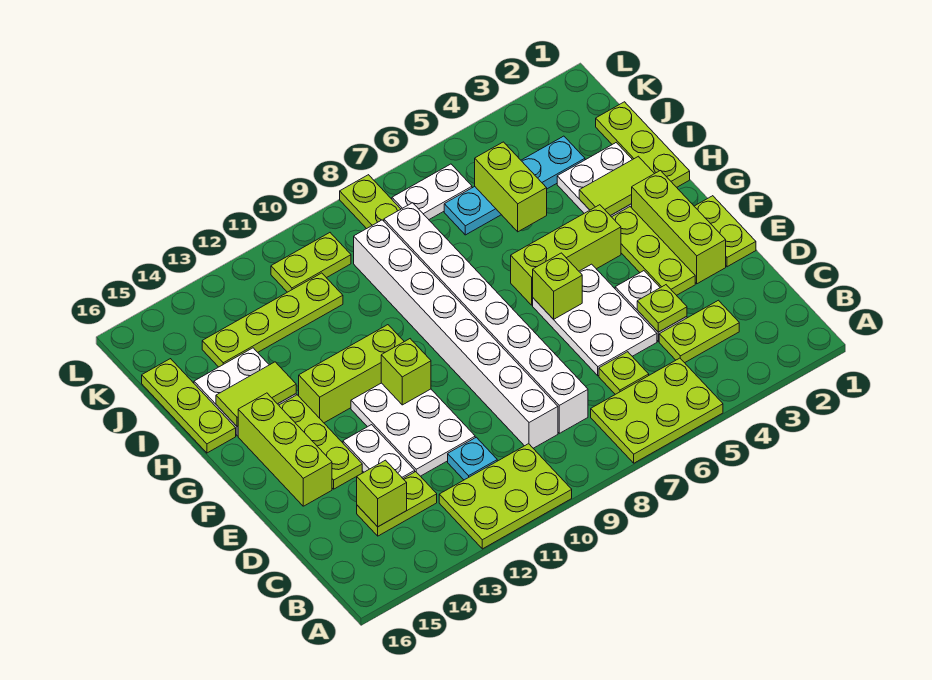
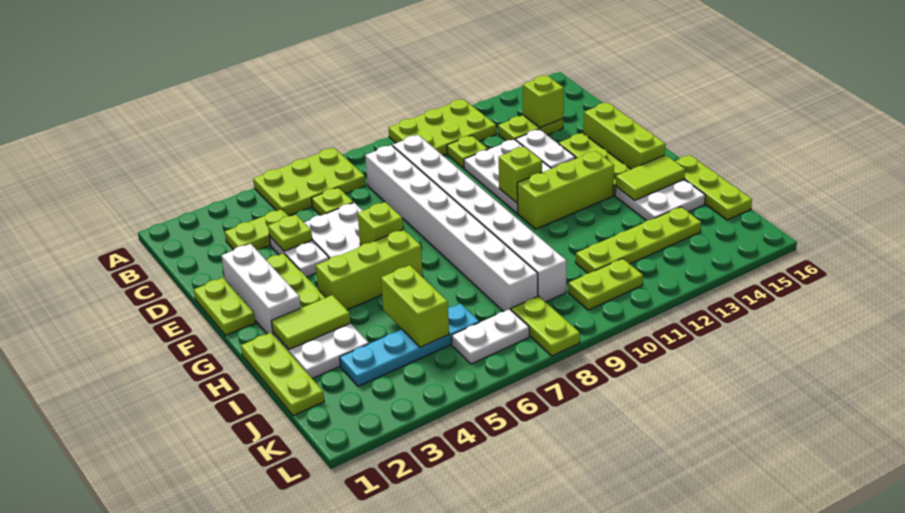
cyan 1x1 plate [448,437,497,480] -> lime 1x1 plate [447,135,488,168]
lime 1x3 brick [632,171,726,284] -> white 1x3 brick [221,244,301,334]

